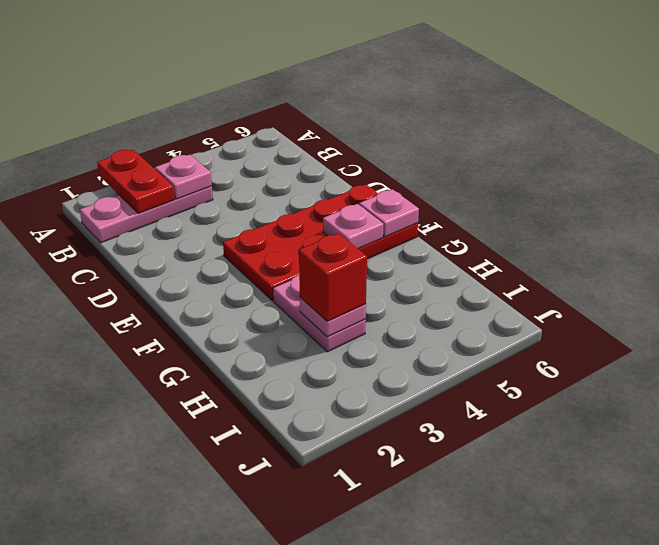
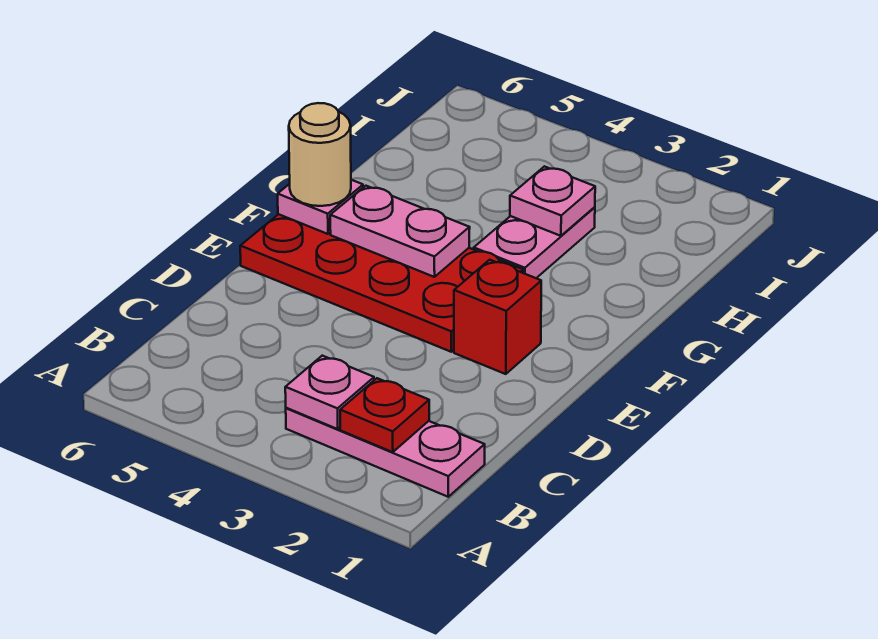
red 1x2 plate [97,150,175,213] -> red 1x1 plate [340,378,429,452]
pink 1x1 plate [323,204,384,248] -> pink 1x2 plate [330,186,470,277]
none -> tan 1x1 round brick [289,103,351,206]
red 1x1 brick [299,233,367,321] -> red 1x1 brick moved to [454,260,541,374]

